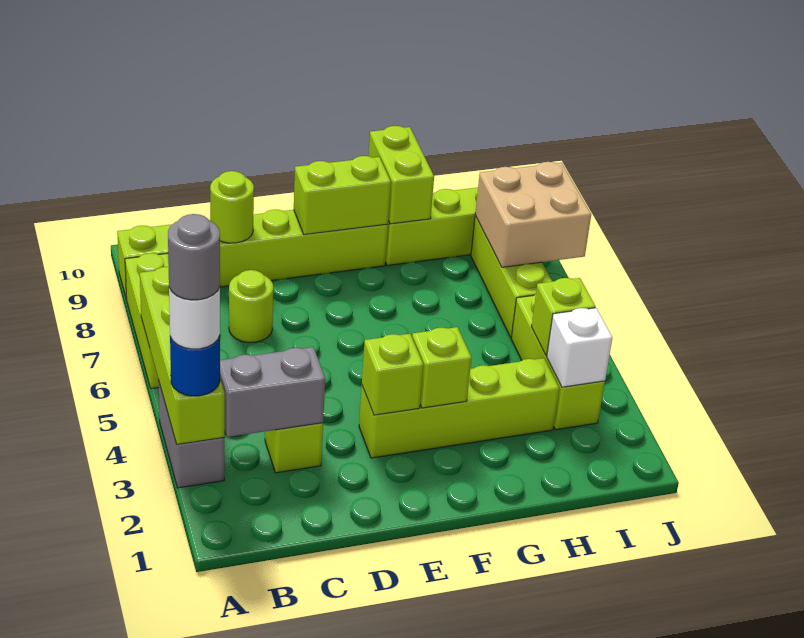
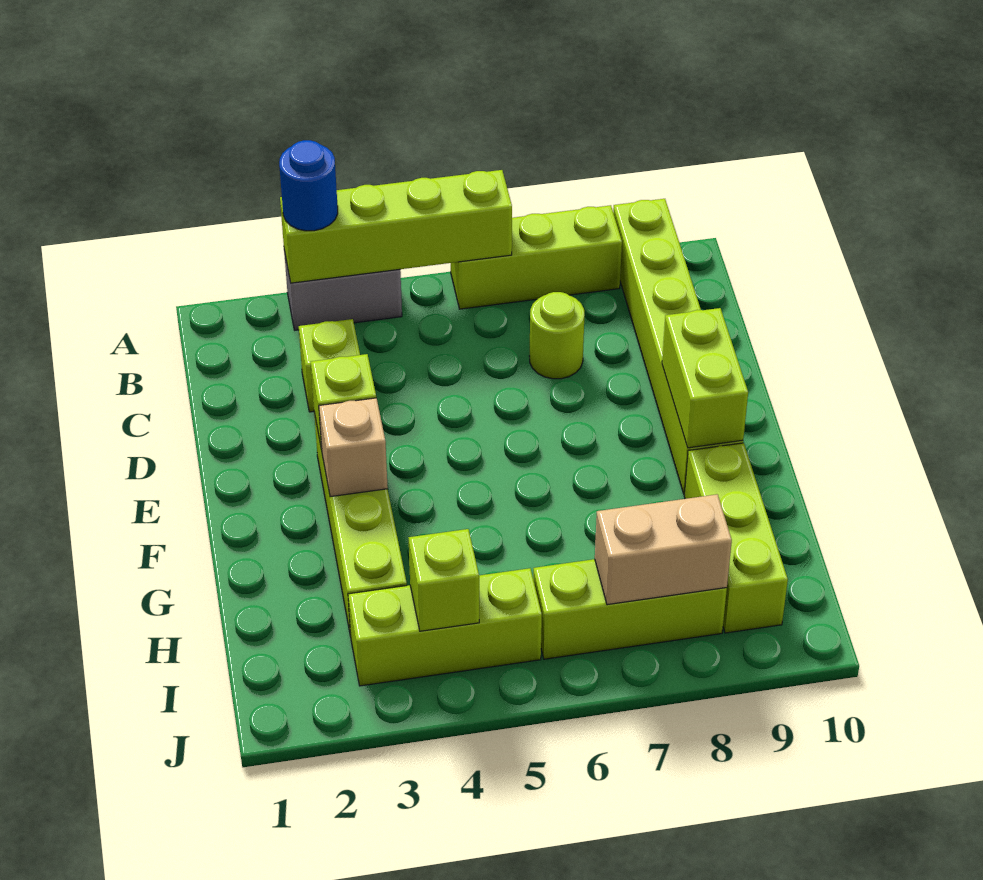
white 1x1 round brick [169,287,220,349] -> none
grey 1x1 round brick [168,214,220,300] -> none
grey 1x2 brick [220,347,325,437] -> none
lime 1x1 round brick [210,171,254,243] -> none
lime 1x1 brick [412,327,472,408] -> tan 1x1 brick [319,398,388,497]
lime 1x2 brick [369,126,434,224] -> none
white 1x1 brick [547,308,612,387] -> none
tan 2x2 brick [475,162,591,267] -> tan 1x2 brick [595,494,732,605]

